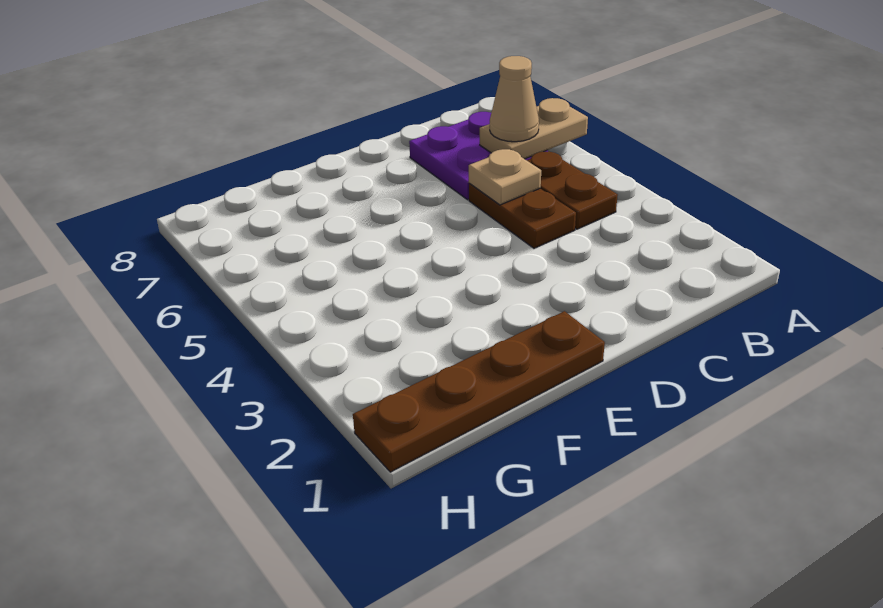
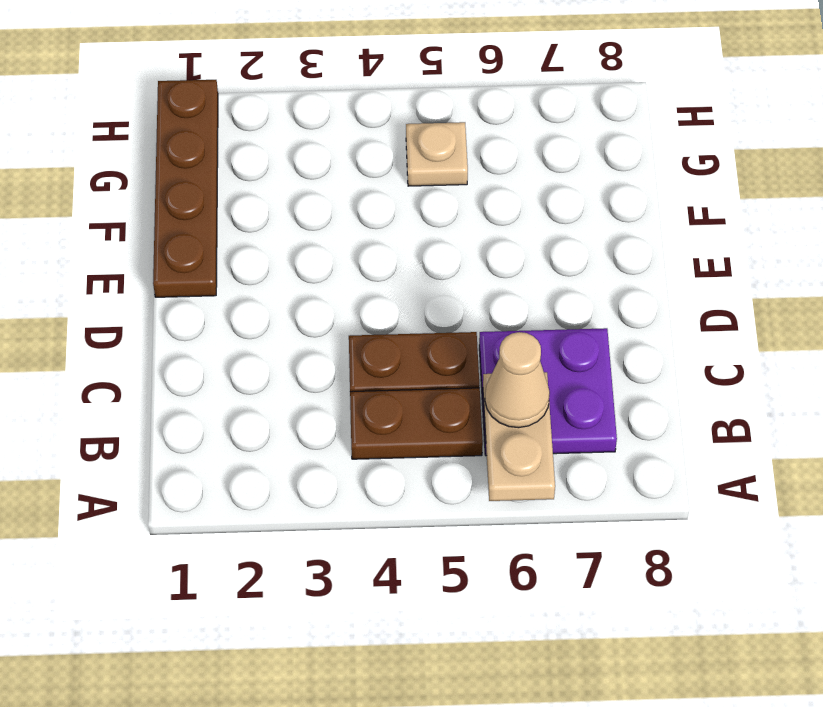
tan 1x1 plate [469,149,541,205] -> tan 1x1 plate moved to [406,122,468,186]

